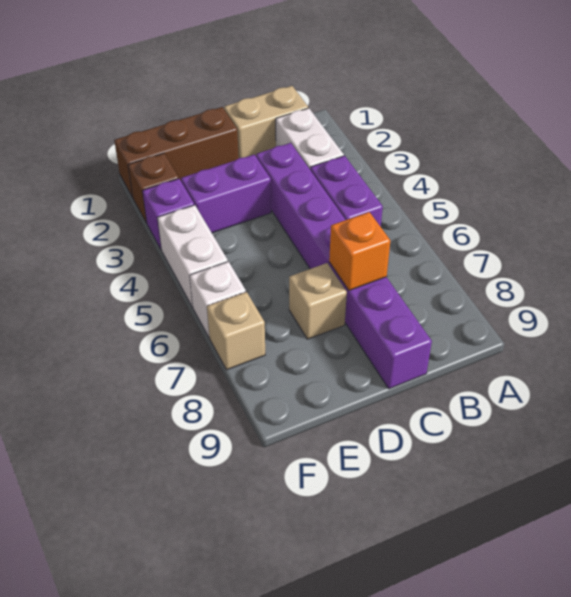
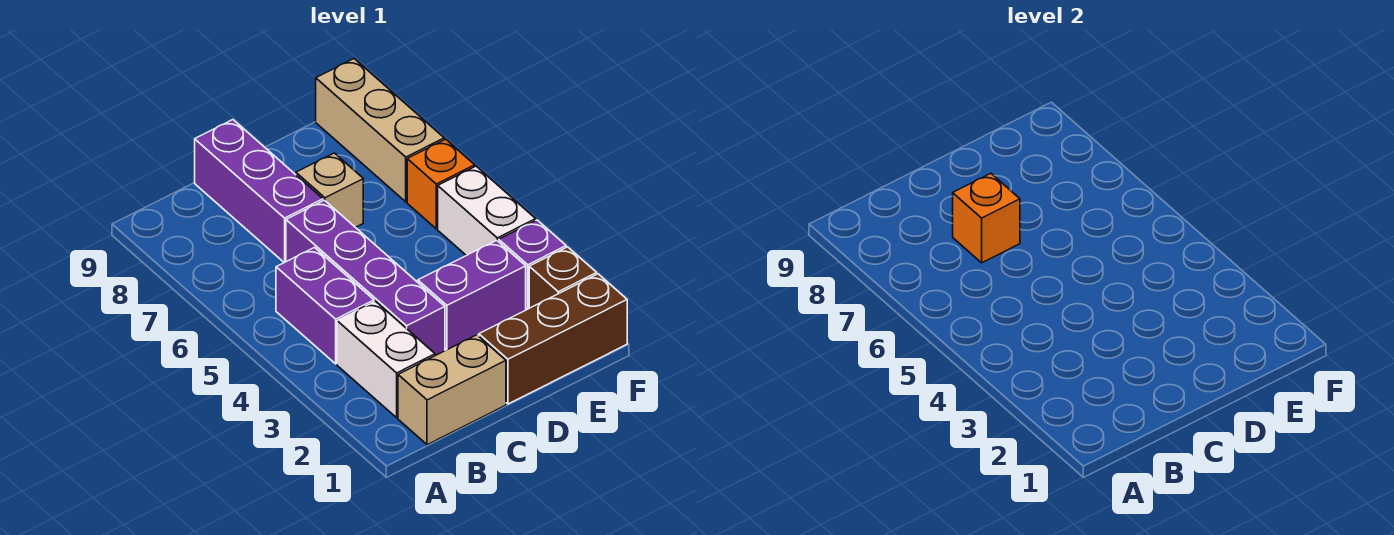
white 1x1 brick [190,262,246,338] -> orange 1x1 brick [407,139,475,229]
tan 1x1 brick [207,292,265,370] -> tan 1x3 brick [316,59,444,202]

